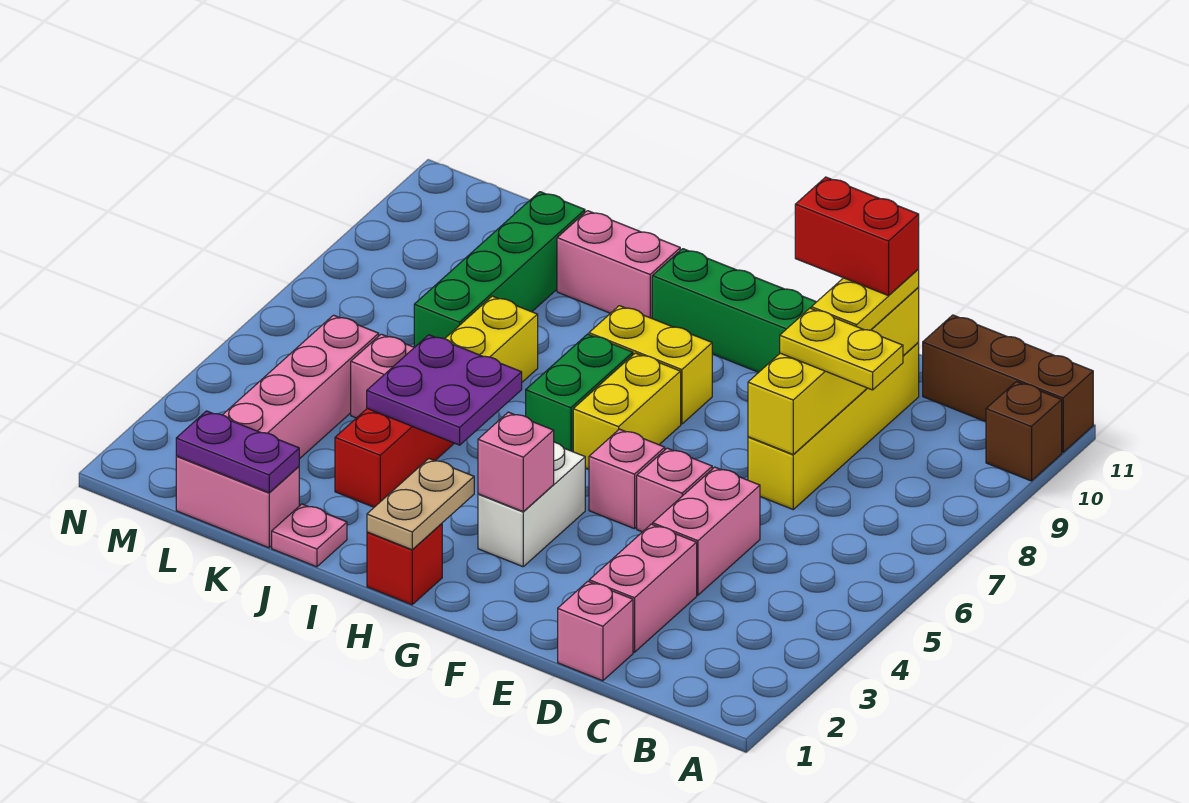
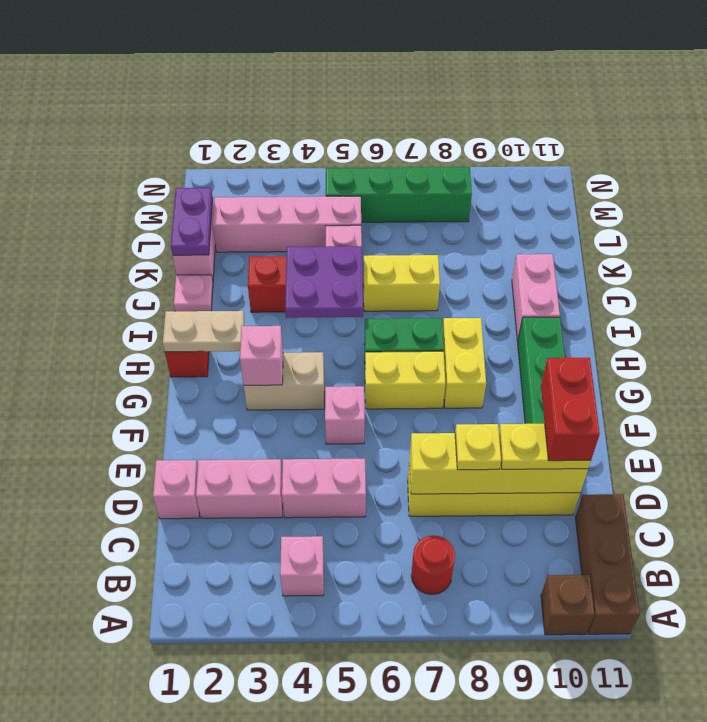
none -> red 1x1 round brick [411,535,455,594]
yellow 1x2 plate [780,308,903,390] -> yellow 1x1 plate [455,424,501,470]
pink 1x1 brick [637,448,712,532] -> pink 1x1 brick moved to [280,536,324,596]
white 1x2 brick [478,442,585,567] -> tan 1x2 brick [244,352,324,410]
green 1x4 brick [414,192,585,347] -> green 1x4 brick moved to [326,167,472,222]

